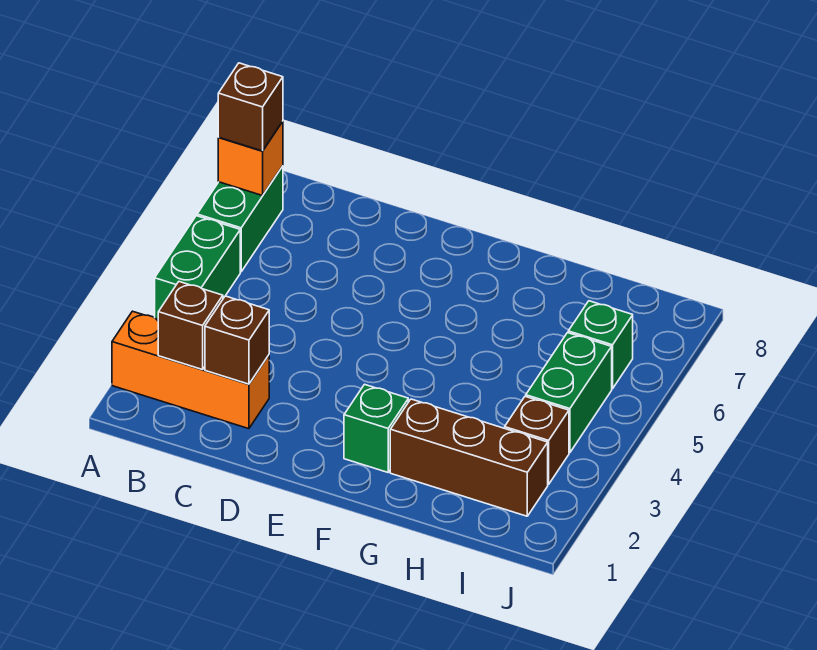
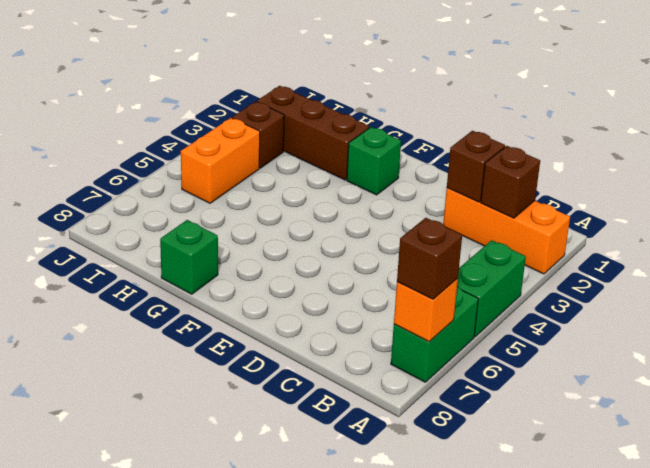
green 1x2 brick [526,333,612,453] -> orange 1x2 brick [181,118,260,203]
green 1x1 brick [568,301,633,389] -> green 1x1 brick moved to [160,220,218,294]

